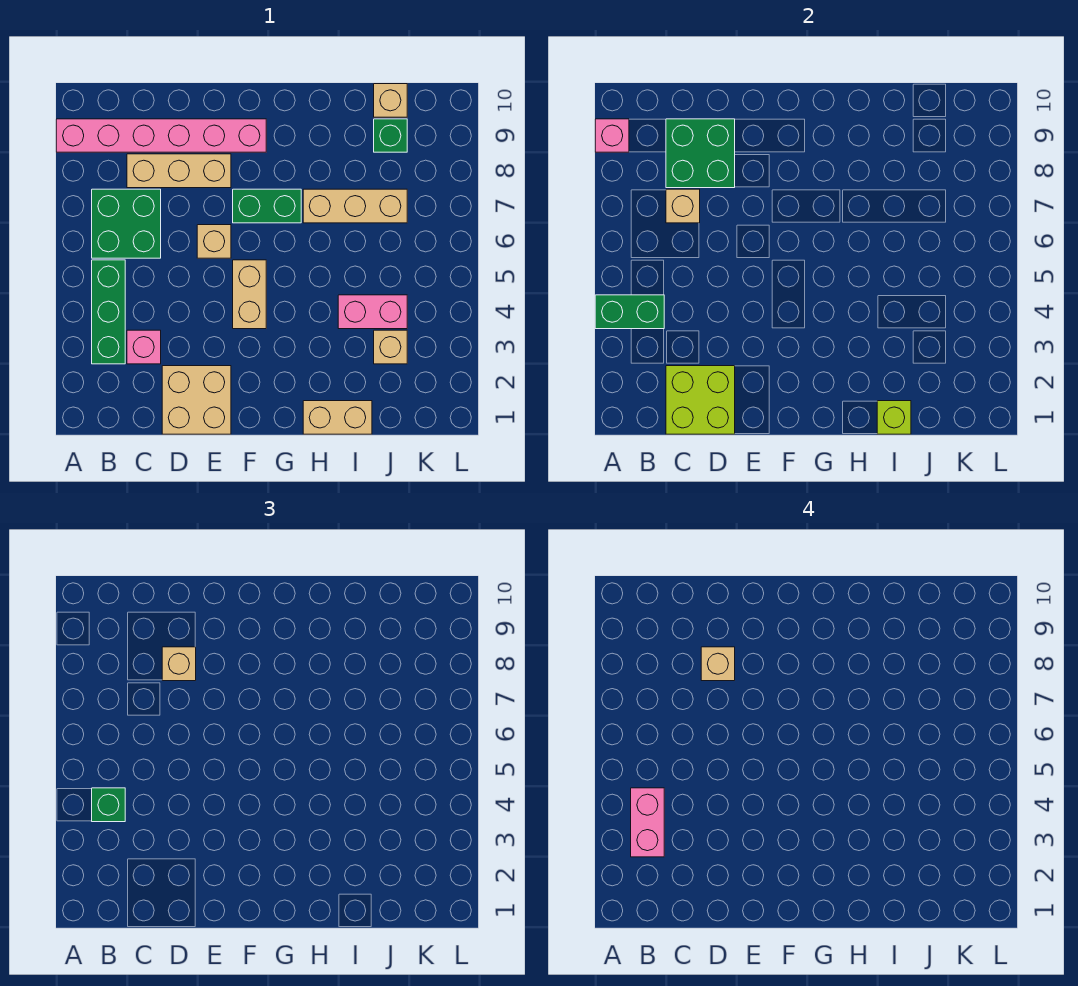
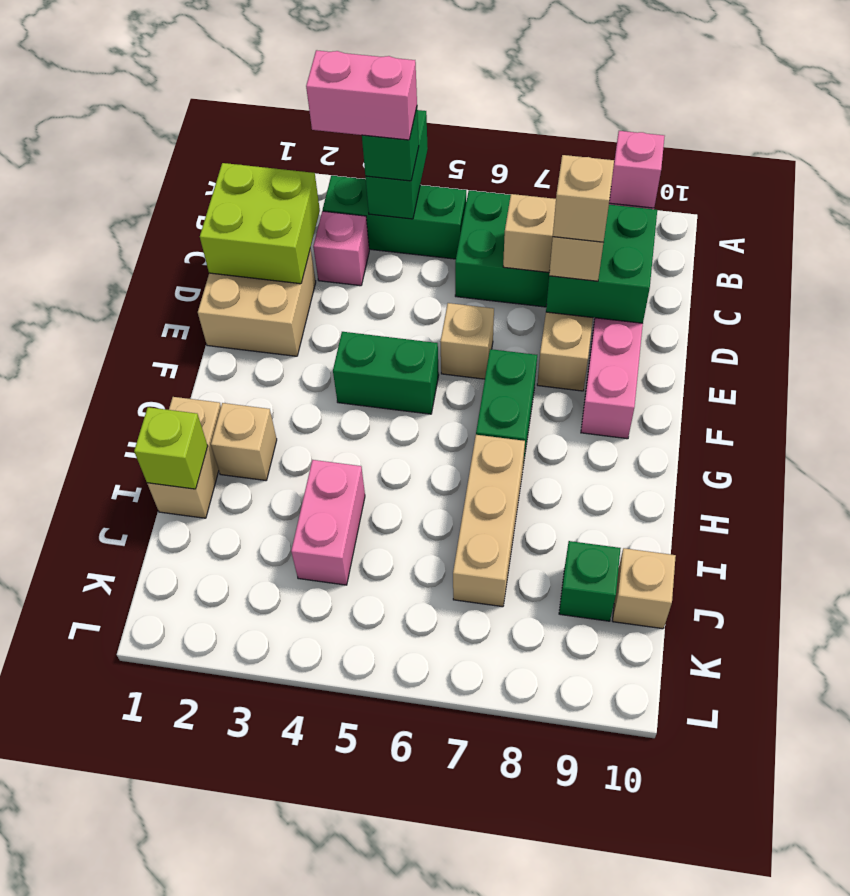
tan 1x2 brick [233,260,266,329] -> green 1x2 brick [333,332,439,414]
tan 1x1 brick [374,330,407,364] -> tan 1x1 brick moved to [211,403,277,480]

